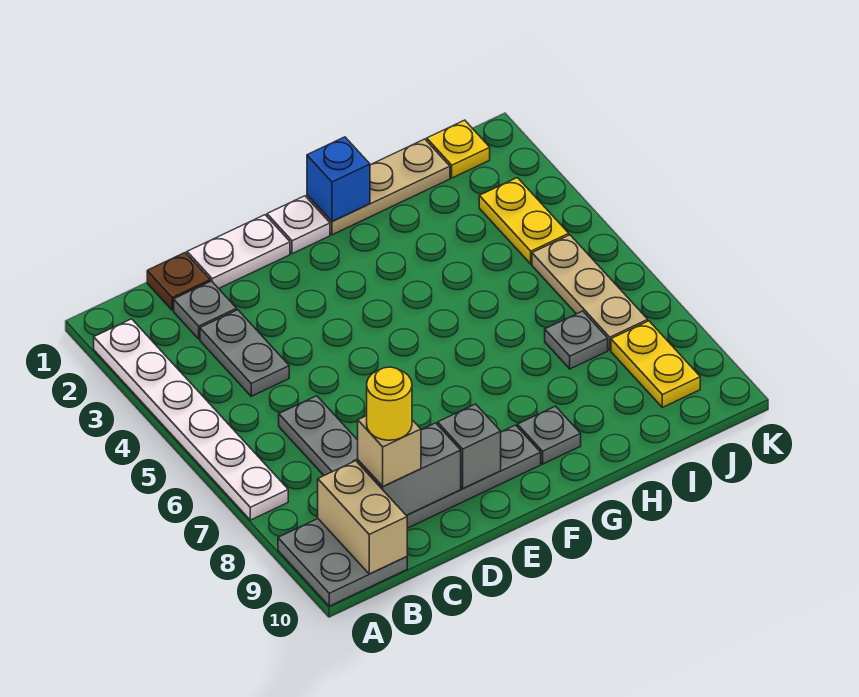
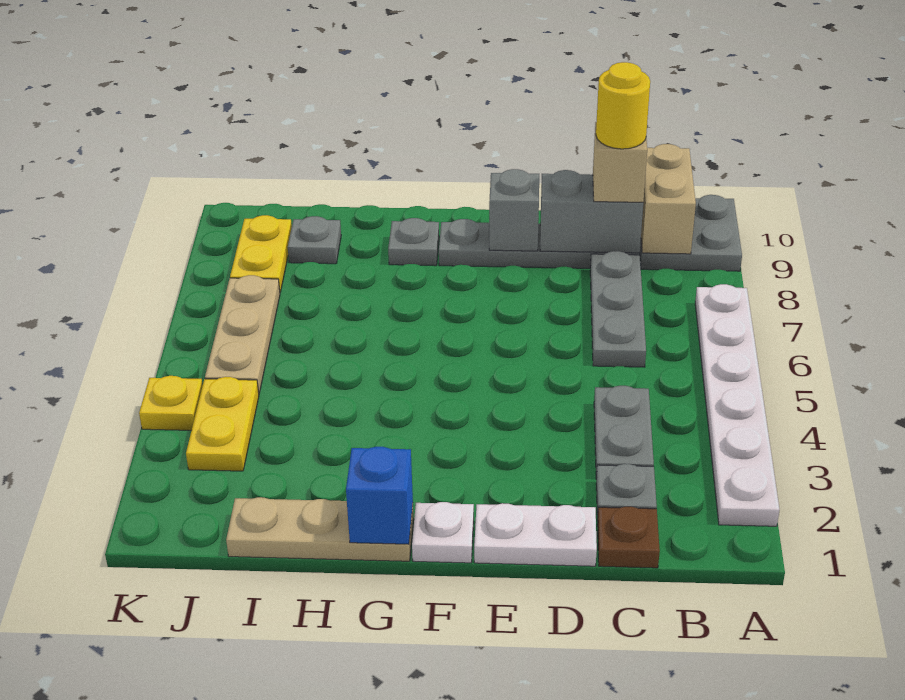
grey 1x1 plate [545,311,608,369] -> grey 1x1 plate moved to [288,216,341,264]
yellow 1x1 plate [427,120,490,178] -> yellow 1x1 plate moved to [139,376,203,430]

